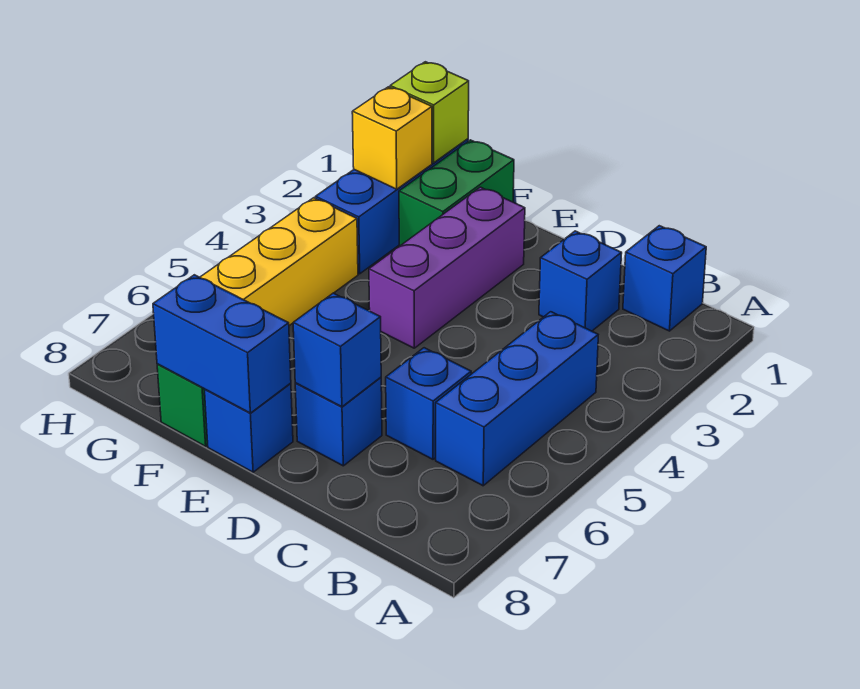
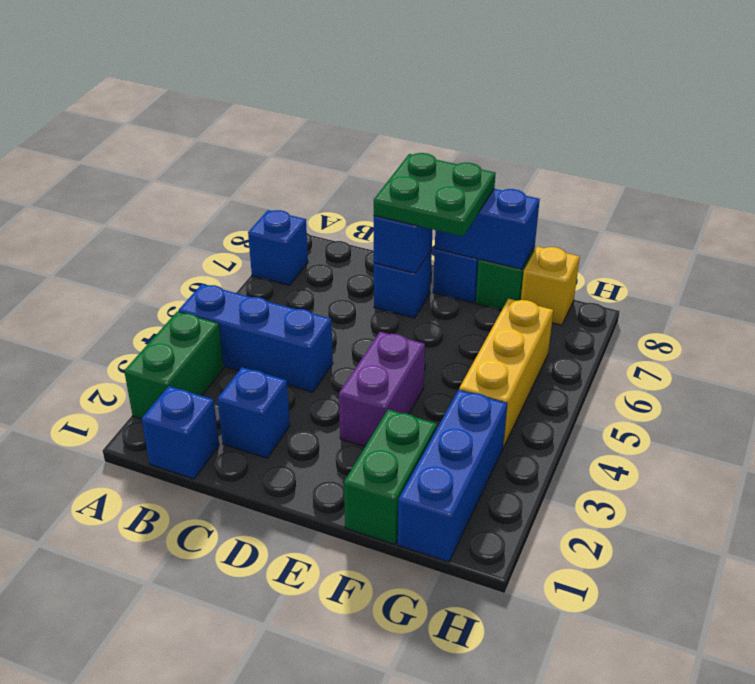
none -> green 1x2 brick [124,312,224,419]
blue 1x3 brick [436,312,598,486] -> blue 1x3 brick turned to [178,284,333,392]
blue 1x1 brick [386,348,471,459] -> blue 1x1 brick moved to [248,210,308,286]
none -> green 2x2 plate [374,153,496,236]
purple 1x3 brick [369,187,525,348] -> purple 1x2 brick [339,332,425,446]
lime 1x1 brick [390,62,469,163] -> none
yellow 1x1 brick [352,87,432,189] -> yellow 1x1 brick moved to [521,246,580,325]

